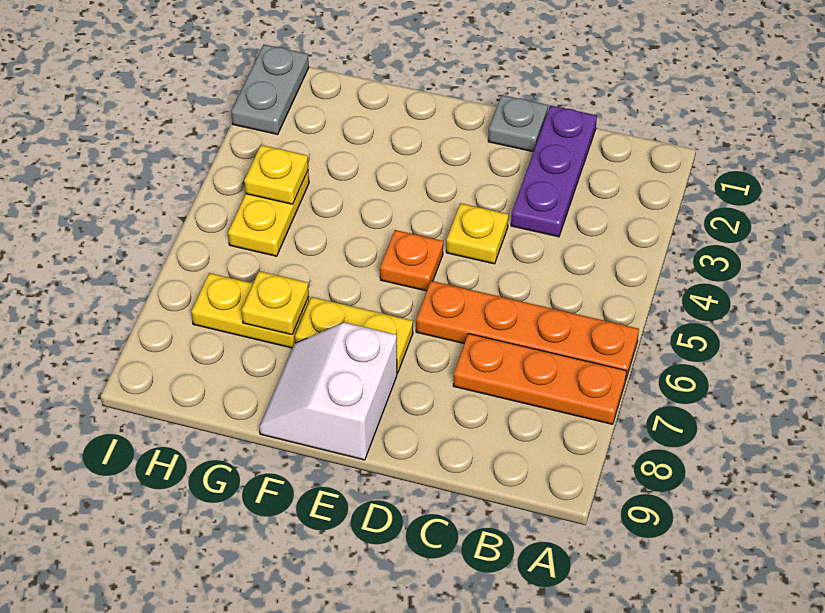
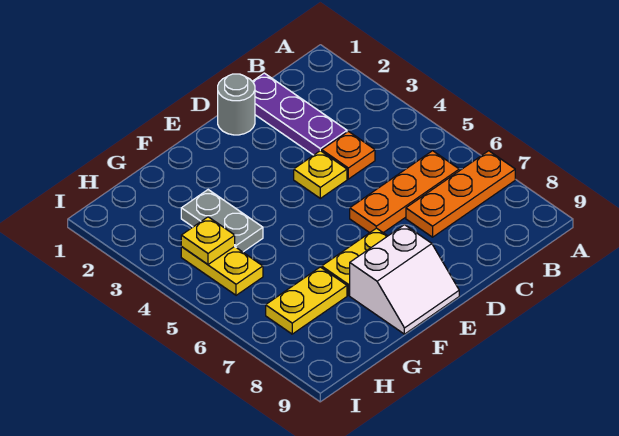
orange 1x4 plate [416,281,639,381] -> orange 1x3 plate [350,151,459,233]
grey 1x1 plate [488,95,548,152] -> grey 1x1 round brick [218,74,255,135]
orange 1x1 plate [380,230,443,291] -> orange 1x1 plate moved to [322,131,375,179]
white 2x2 slope [259,323,397,460] -> white 2x2 slope turned to [350,225,459,334]
yellow 1x1 plate [242,271,309,335] -> none
grey 1x2 plate [231,45,309,134] -> grey 1x2 plate moved to [181,190,263,252]

